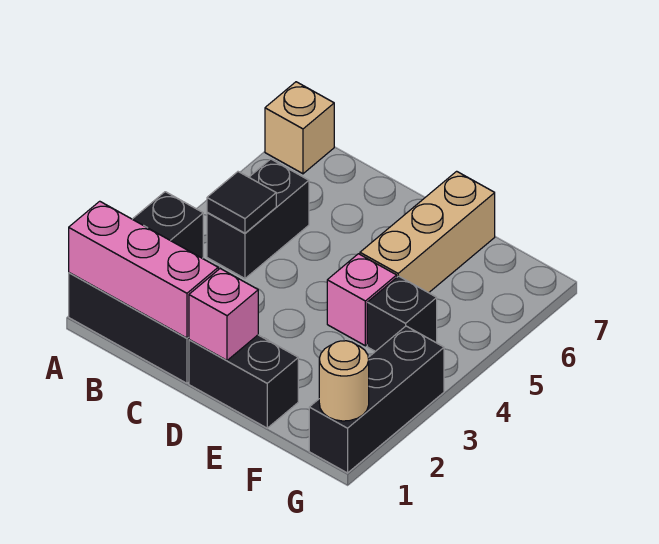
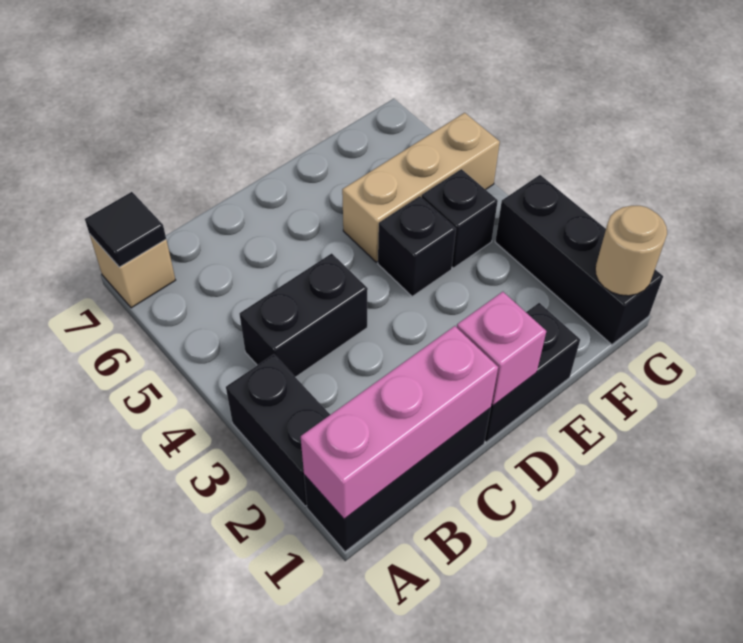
black 1x2 brick [207,159,309,278] -> black 1x2 brick turned to [240,253,368,377]
black 1x1 tile [207,172,276,233] -> black 1x1 tile moved to [85,192,166,267]
pink 1x1 brick [327,254,397,346] -> black 1x1 brick [378,196,456,296]
tan 1x3 brick [360,171,495,293] -> tan 1x3 brick turned to [342,113,500,262]

